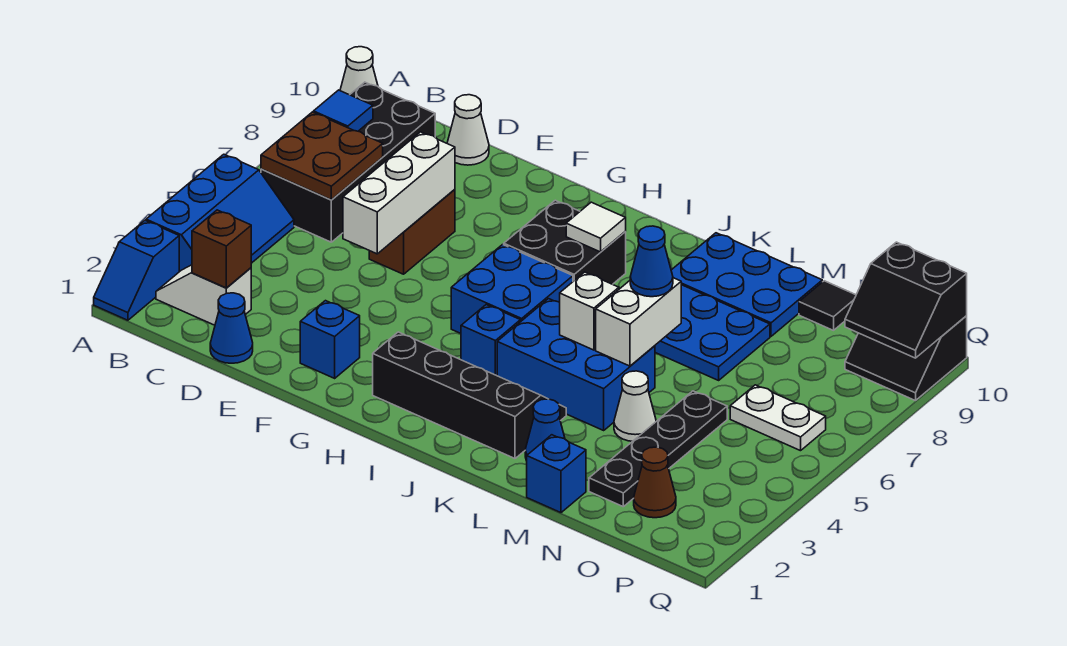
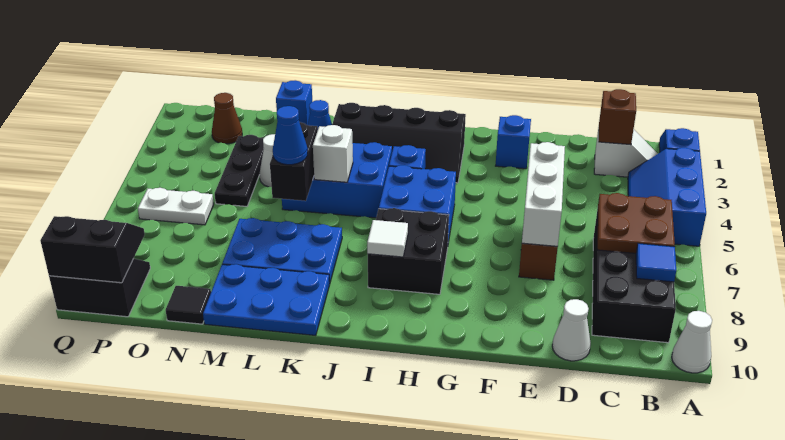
blue 1x1 cone [210,293,253,363] -> none
white 1x2 brick [596,278,681,366] -> black 1x2 brick [270,122,318,201]
black 1x4 plate [589,391,727,507] -> black 1x3 plate [215,135,264,206]

